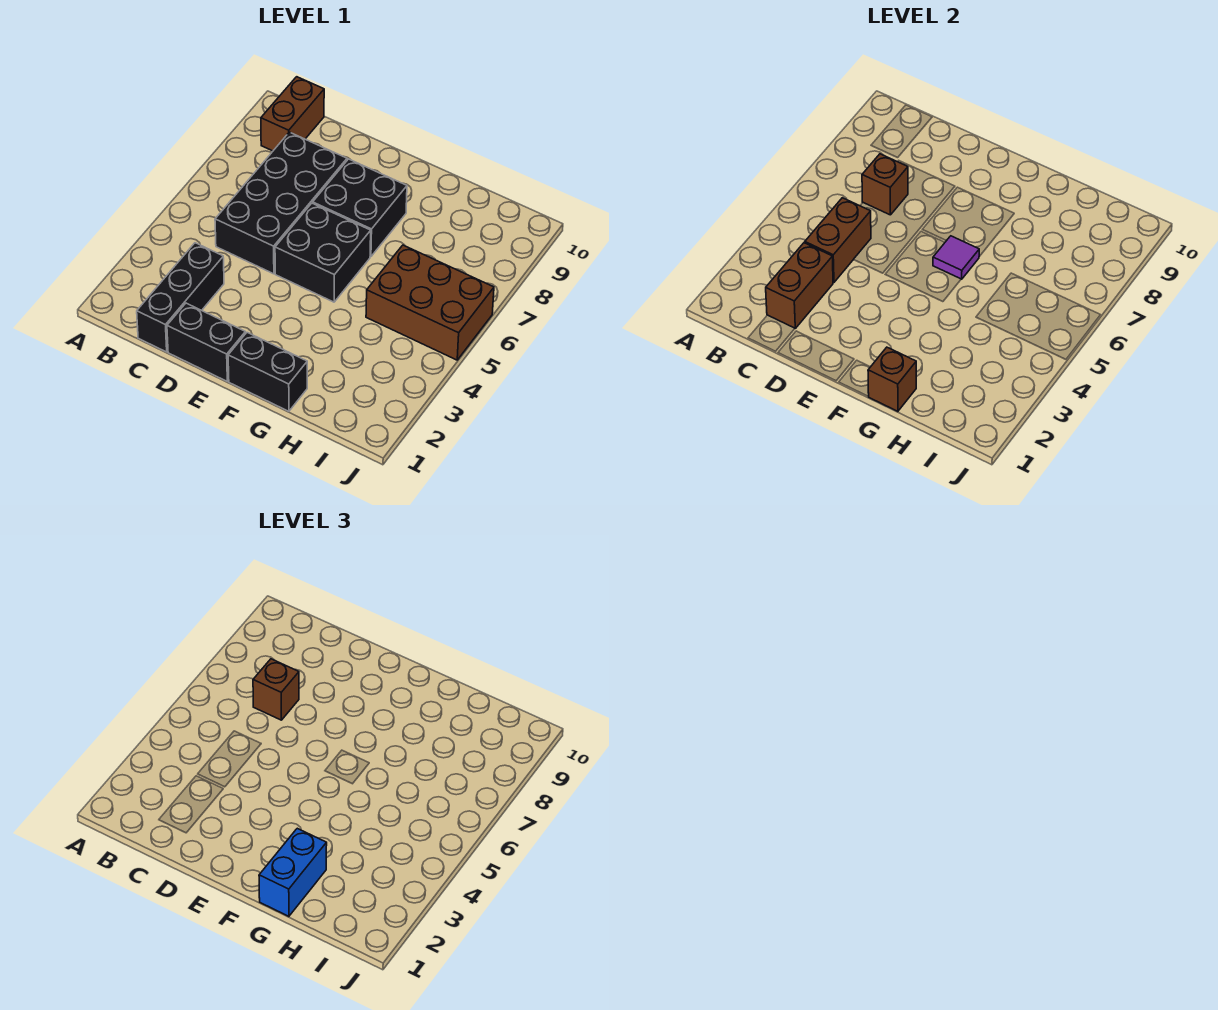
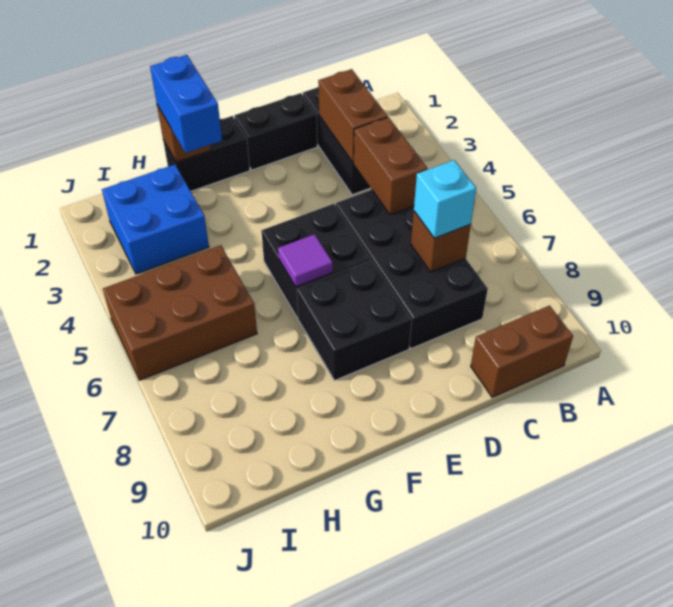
brown 1x2 brick [261,77,324,151] -> brown 1x2 brick turned to [471,306,573,397]
brown 1x1 brick [253,659,299,720] -> cyan 1x1 brick [414,160,476,238]
none -> blue 2x2 brick [102,165,209,274]

